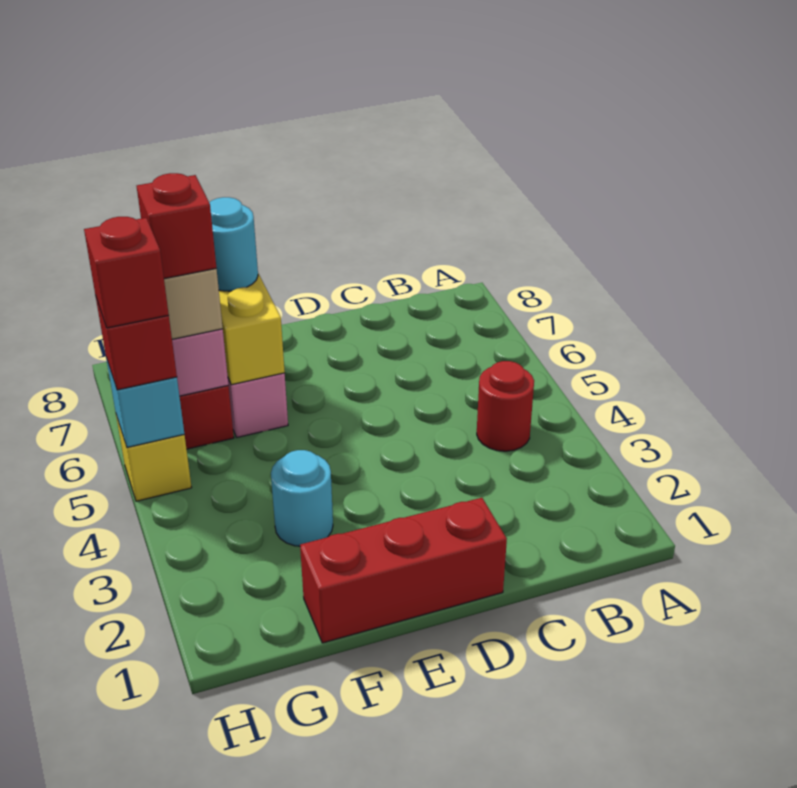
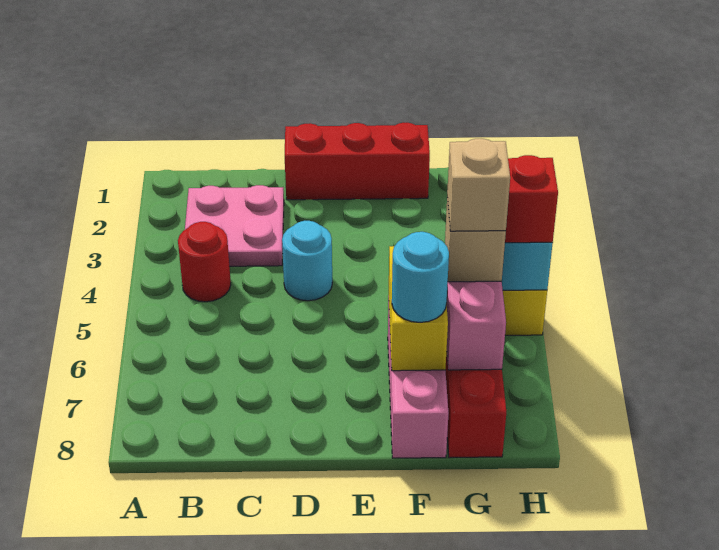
none -> pink 2x2 plate [185,185,284,266]
cyan 1x1 round brick [271,450,333,546] -> cyan 1x1 round brick moved to [282,221,332,301]
red 1x1 brick [137,173,216,279] -> tan 1x1 brick [447,139,510,231]
red 1x1 brick [84,217,169,328] -> none

